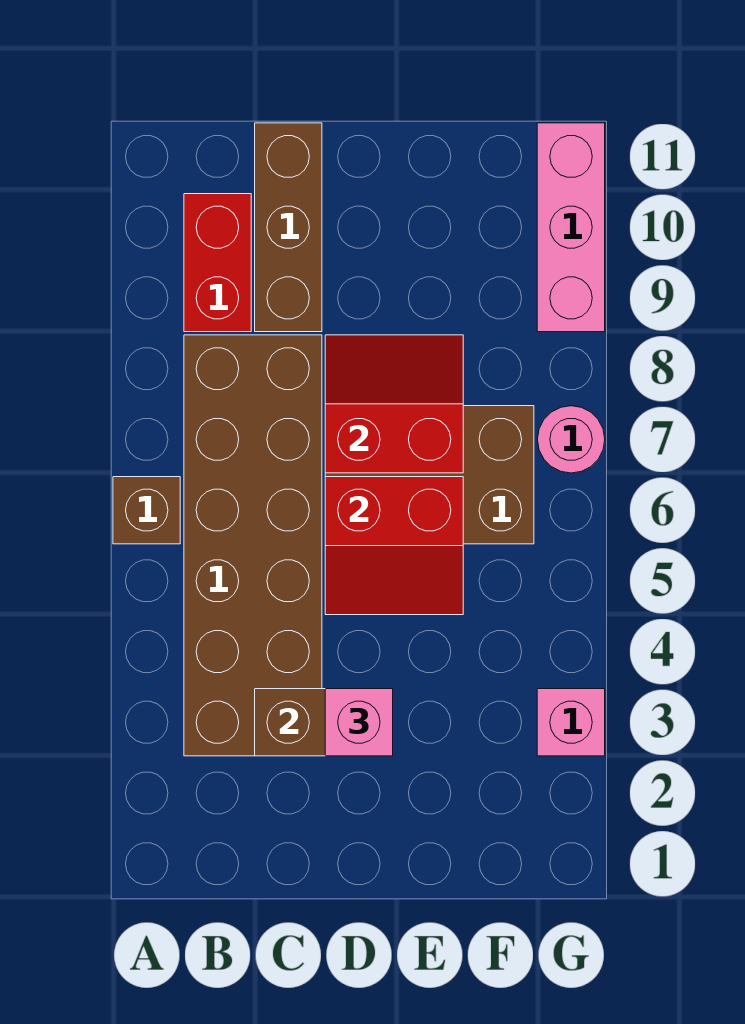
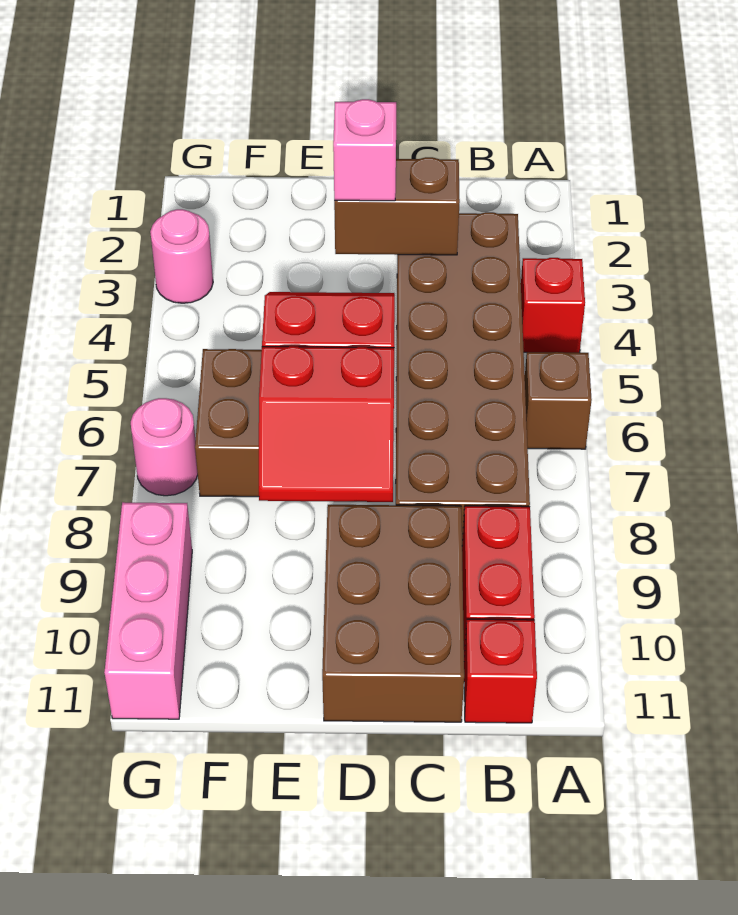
none -> red 1x1 brick [521,258,585,353]
none -> red 1x1 brick [464,619,537,723]
brown 1x3 brick [255,123,322,332] -> brown 2x3 brick [322,505,464,722]
pink 1x1 brick [537,689,605,756] -> pink 1x1 round brick [150,209,213,303]

